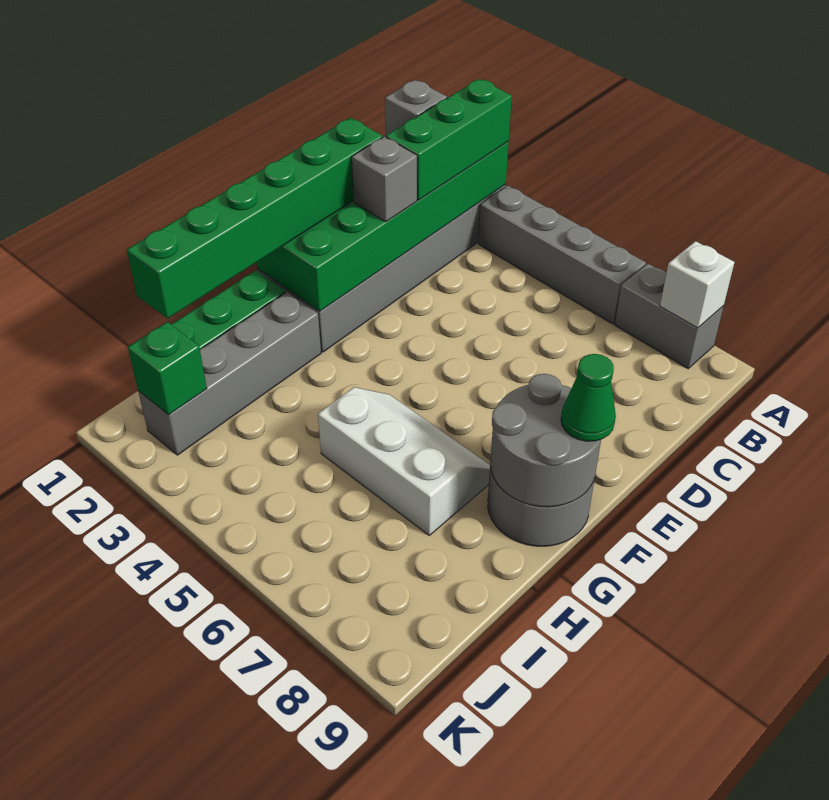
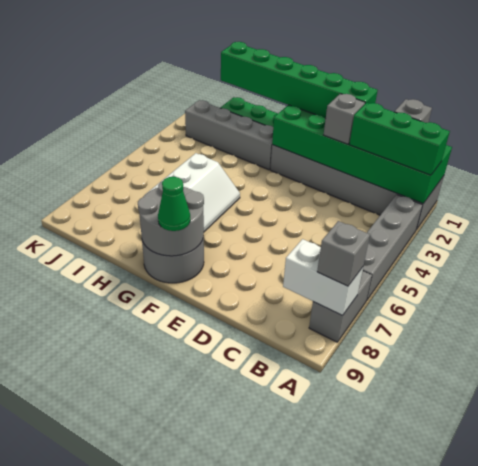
white 1x1 brick [660,241,735,328] -> white 1x2 brick [283,239,363,316]
none -> grey 1x1 brick [317,221,370,286]
green 1x1 brick [128,322,207,415] -> none

